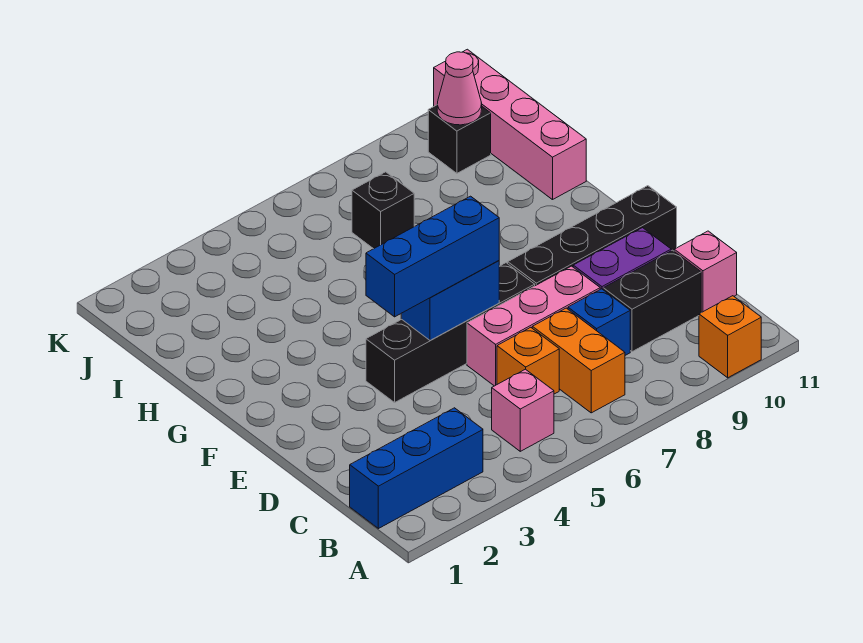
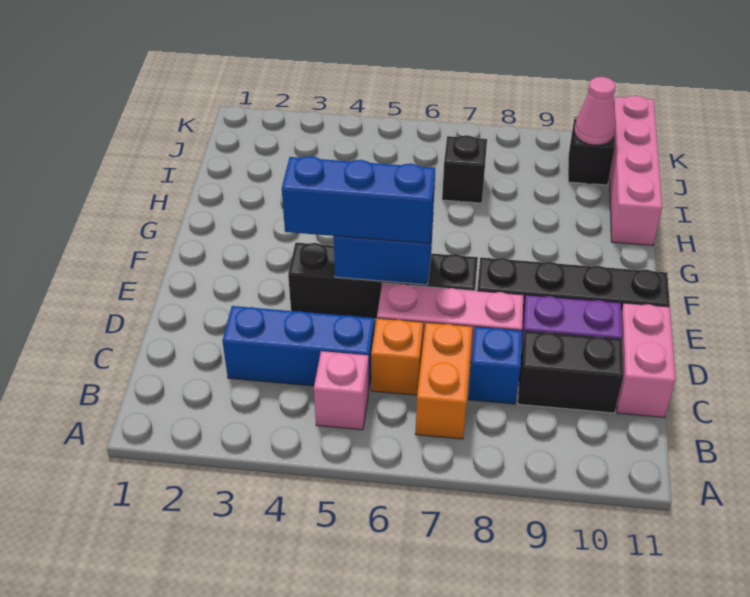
orange 1x1 brick [699,296,761,378] -> none
blue 1x3 brick [350,408,483,529] -> blue 1x3 brick moved to [222,306,374,388]
pink 1x1 brick [674,231,737,312] -> pink 1x2 brick [617,303,676,417]

